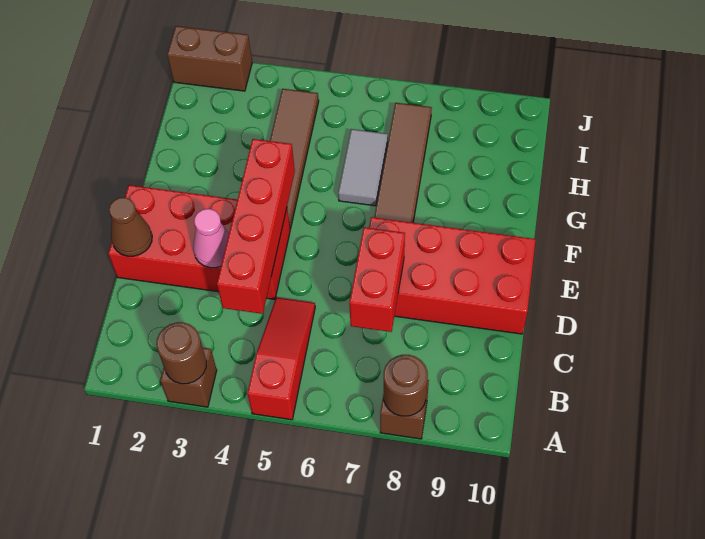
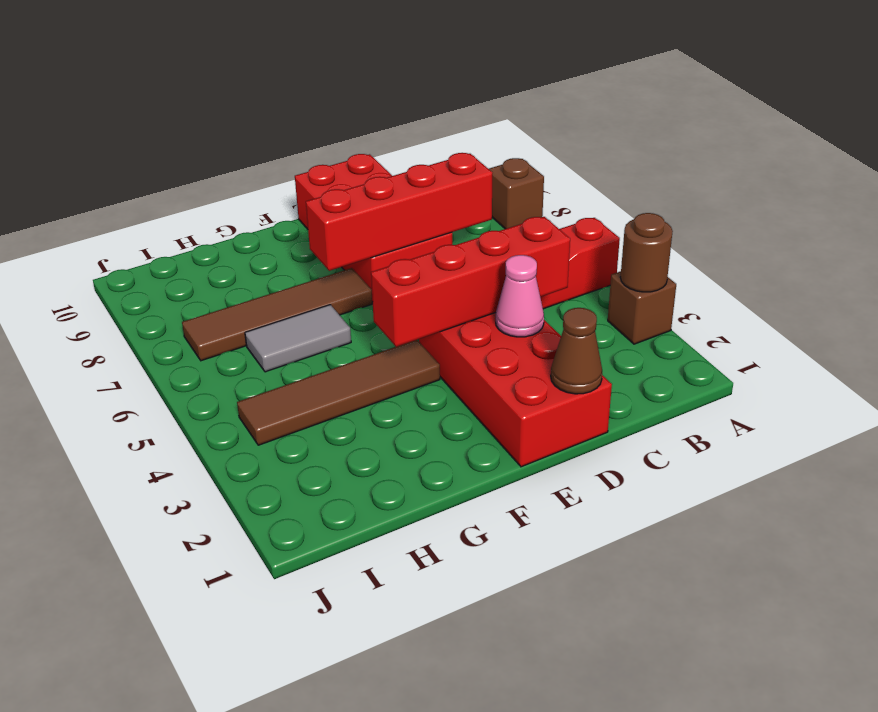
brown 1x1 round brick [384,355,428,416] -> none
red 1x2 brick [349,227,405,332] -> red 1x4 brick [306,153,493,271]
brown 1x2 brick [167,26,252,91] -> none

